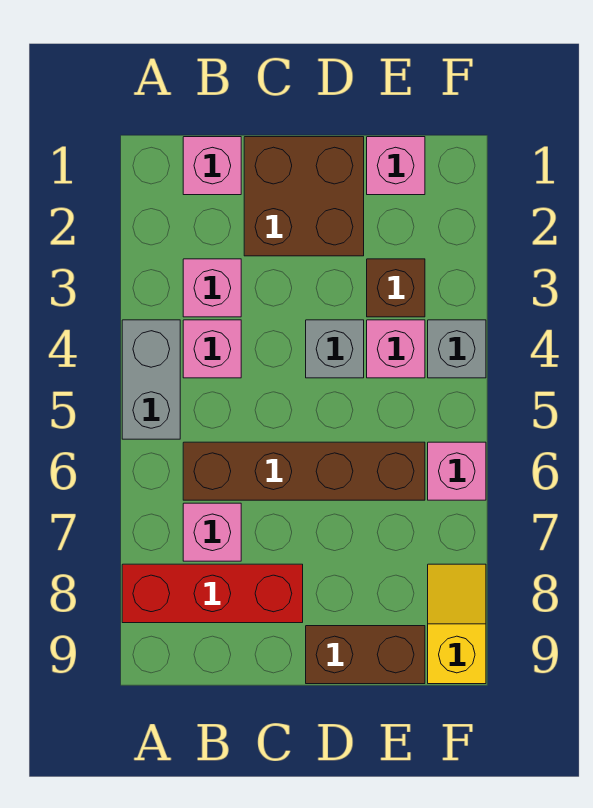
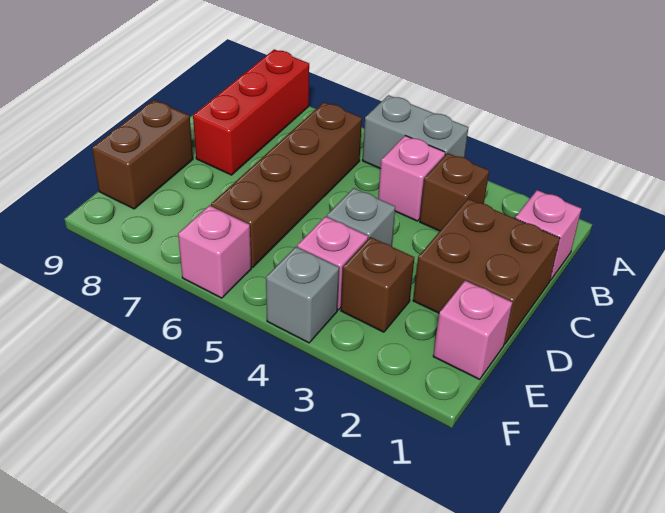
pink 1x1 brick [183,259,241,317] -> brown 1x1 brick [420,153,489,231]
pink 1x1 brick [183,503,241,561] -> none
yellow 1x2 slope [428,564,486,684] -> none

